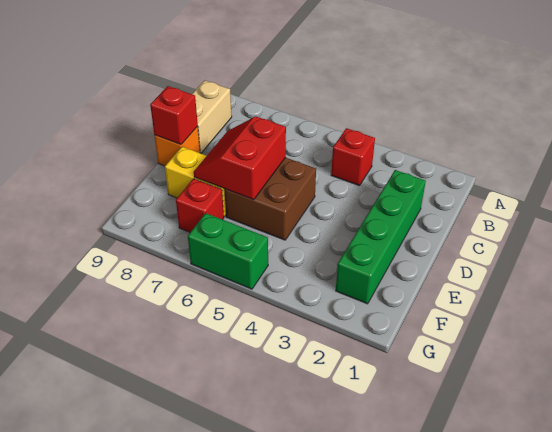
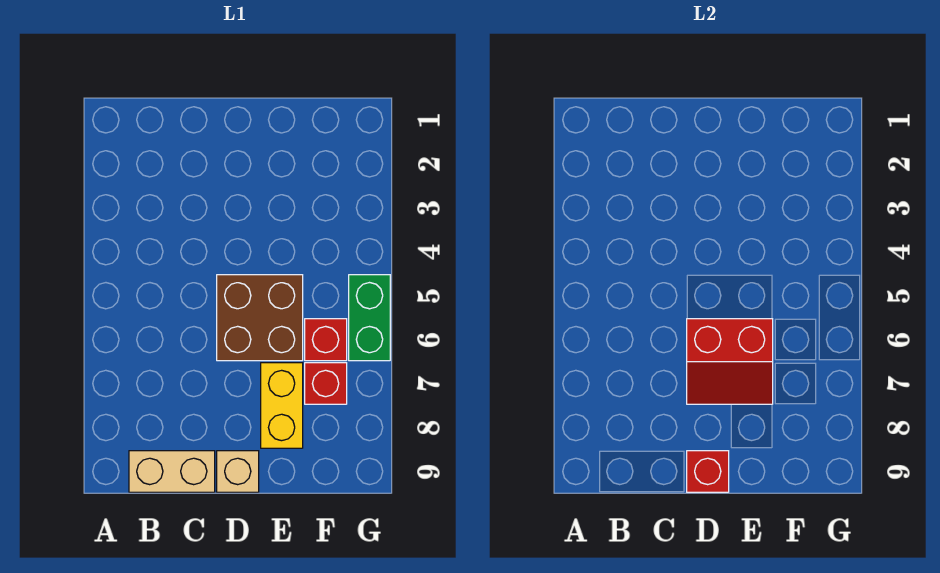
red 1x1 brick [331,128,375,186] -> red 1x1 brick moved to [305,319,347,361]
green 1x4 brick [336,170,426,304] -> none
orange 1x1 brick [154,126,200,166] -> tan 1x1 brick [217,451,259,492]

